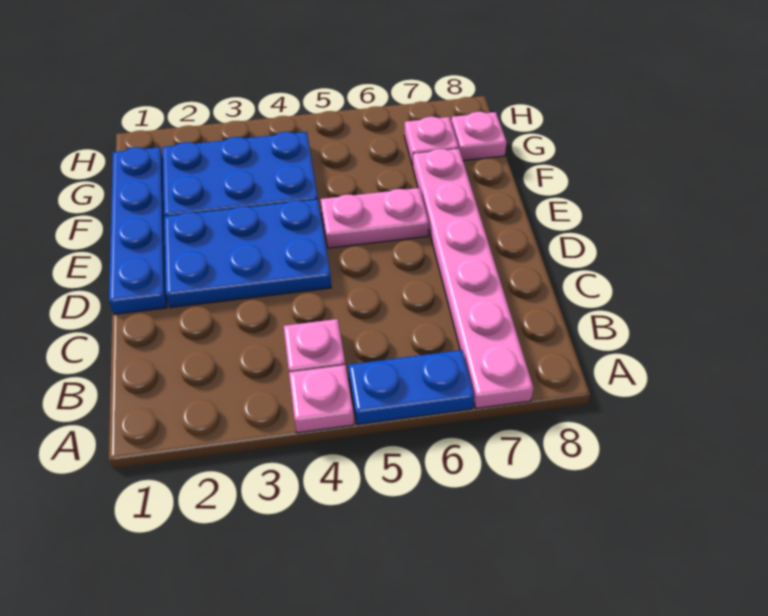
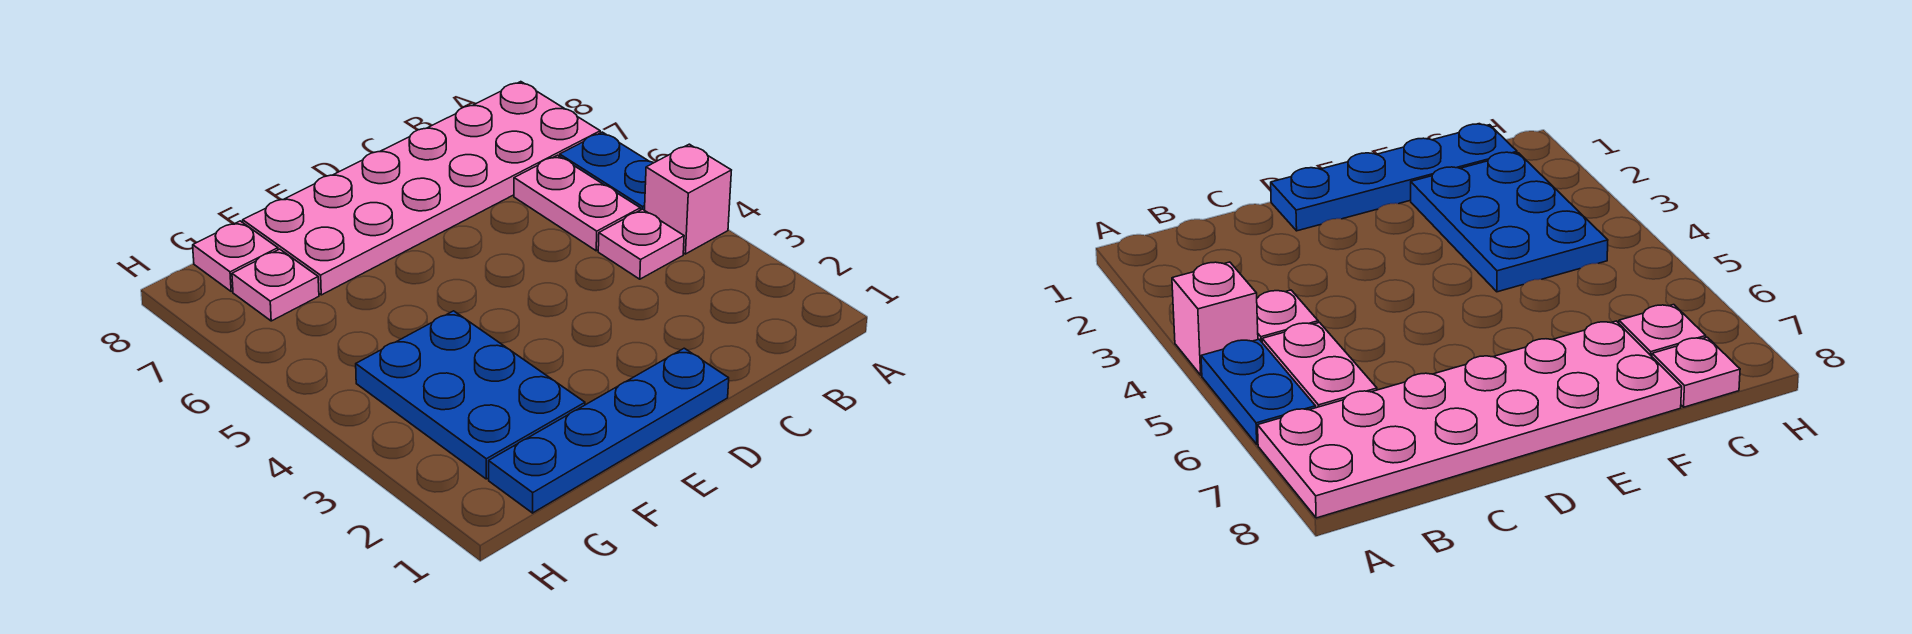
pink 1x1 plate [289,365,354,433] -> pink 1x1 brick [645,144,731,254]
pink 1x6 plate [413,149,534,409] -> pink 2x6 plate [243,82,600,295]
blue 2x3 plate [164,199,331,308] -> none
pink 1x2 plate [321,188,429,248] -> pink 1x2 plate moved to [514,155,640,251]

